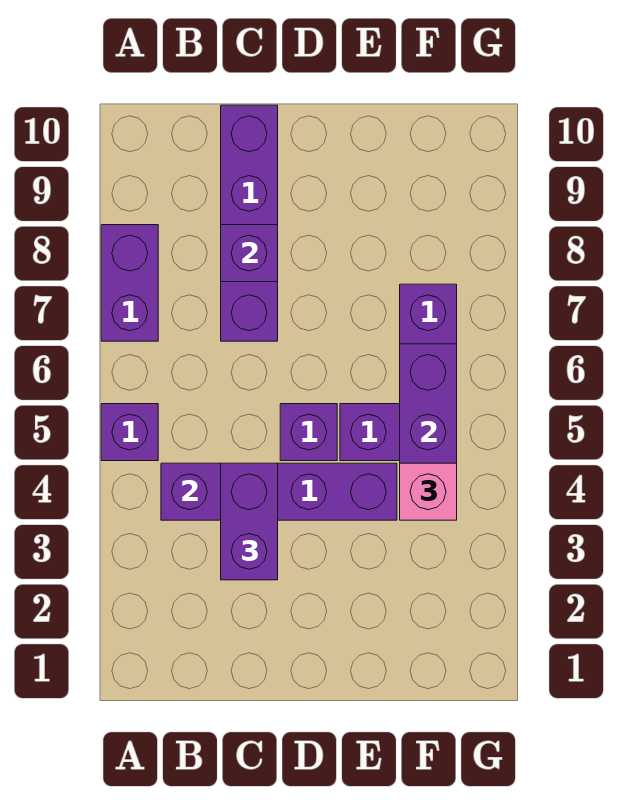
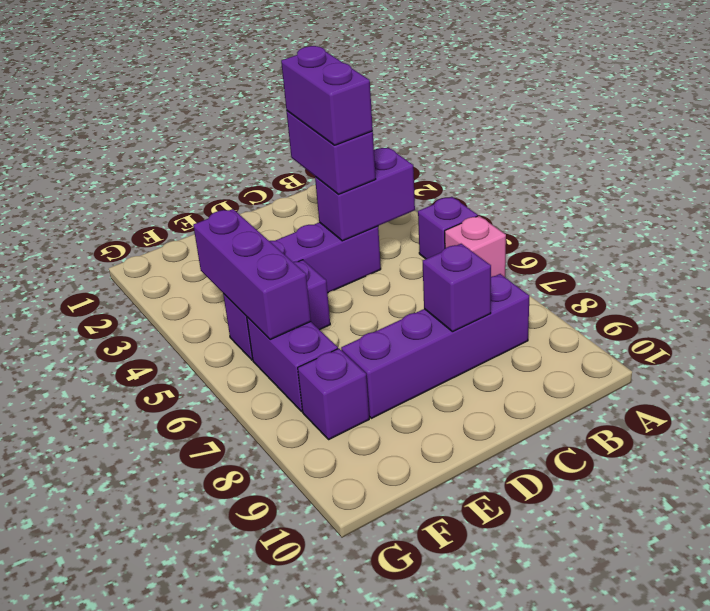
purple 1x2 brick [101,225,158,341] -> purple 1x2 brick moved to [281,46,373,145]
purple 1x4 brick [221,105,278,341] -> purple 1x4 brick turned to [341,274,529,418]
purple 1x1 brick [280,404,337,461] -> purple 1x1 brick moved to [298,349,369,439]
pink 1x1 brick [400,463,457,520] -> pink 1x1 brick moved to [445,216,506,277]

